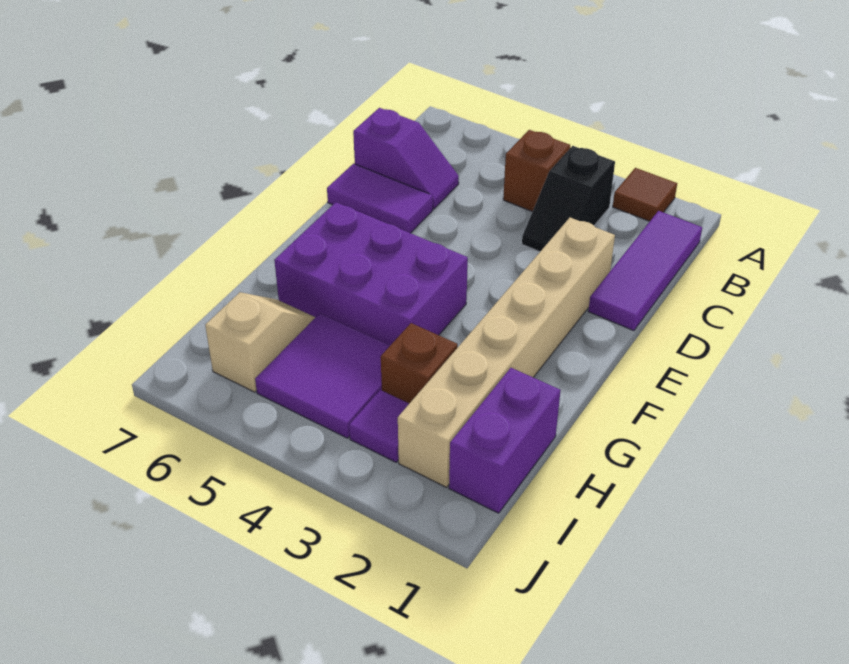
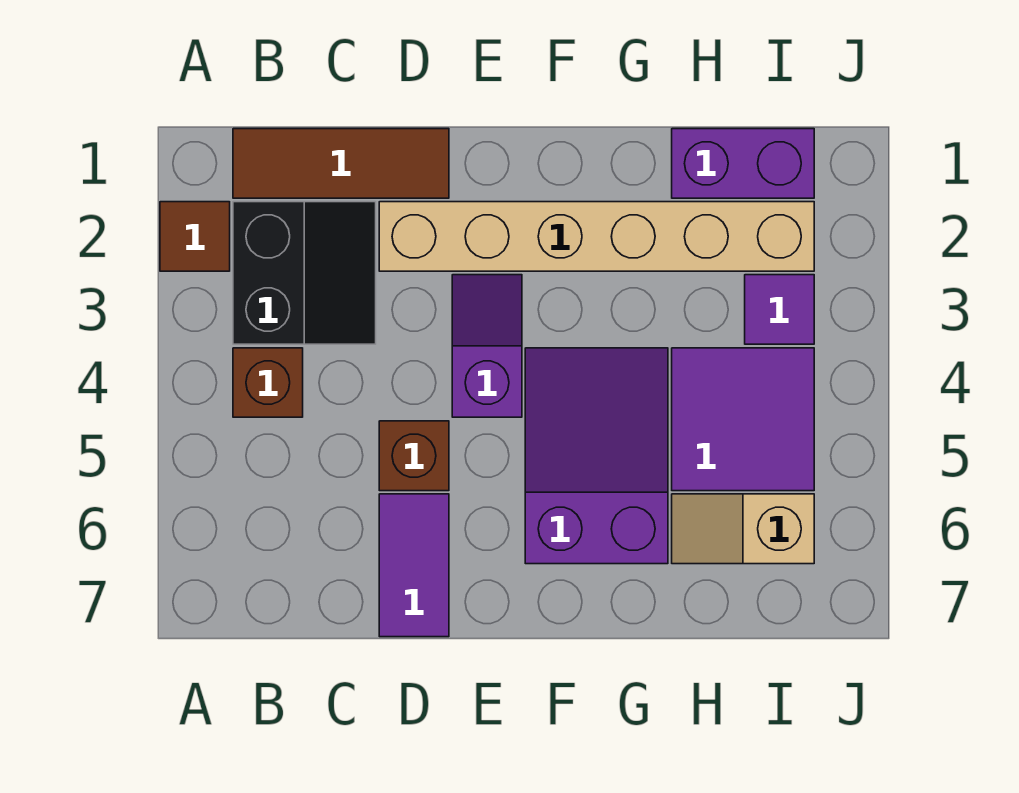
purple 1x3 tile [588,211,702,331] -> brown 1x3 tile [233,129,449,198]
black 1x2 slope [522,146,615,252] -> black 2x2 slope [233,202,376,344]
purple 1x2 slope [353,108,459,209] -> purple 1x2 slope moved to [452,275,522,417]
purple 2x3 brick [274,202,468,345] -> purple 2x3 slope [525,348,668,564]
brown 1x1 brick [381,323,458,403] -> brown 1x1 brick moved to [379,421,449,491]

